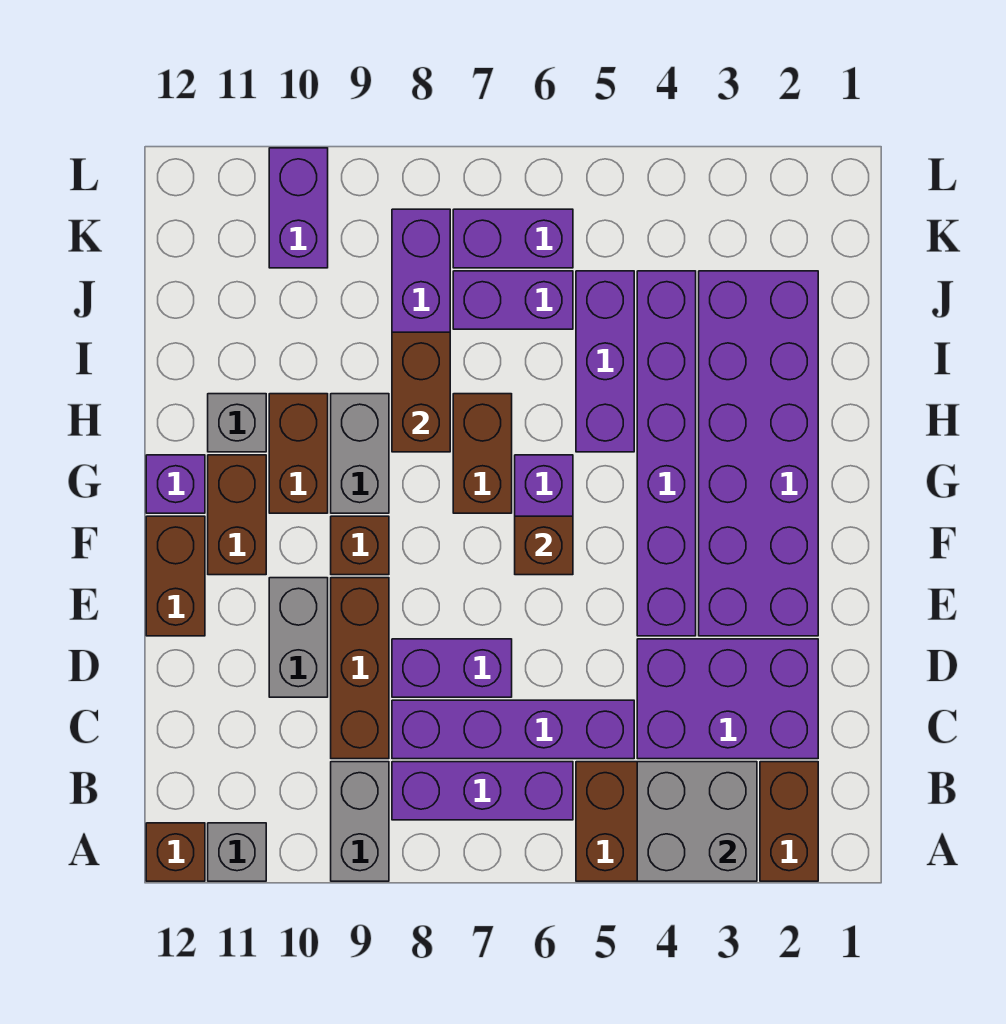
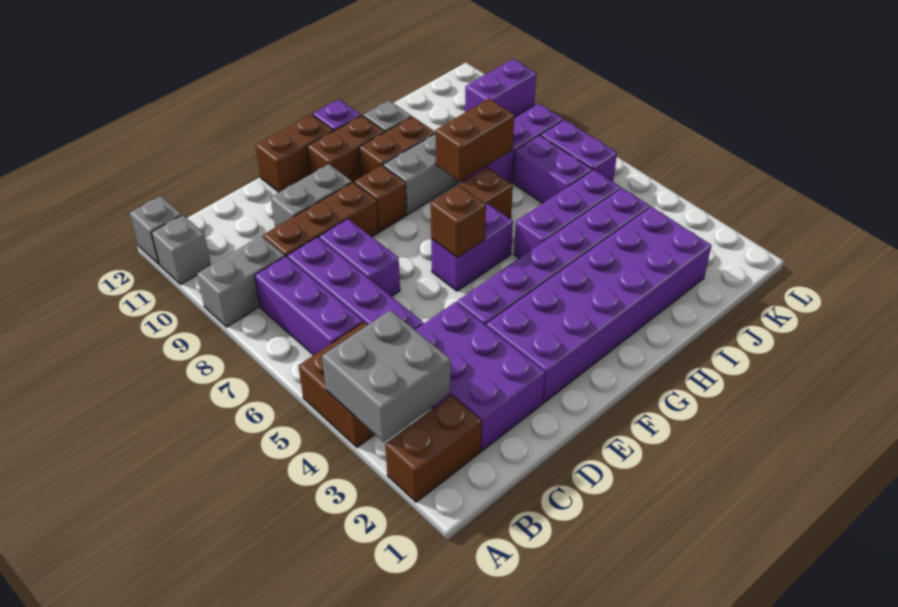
brown 1x1 brick [146,823,205,881] -> grey 1x1 brick [130,196,182,264]

